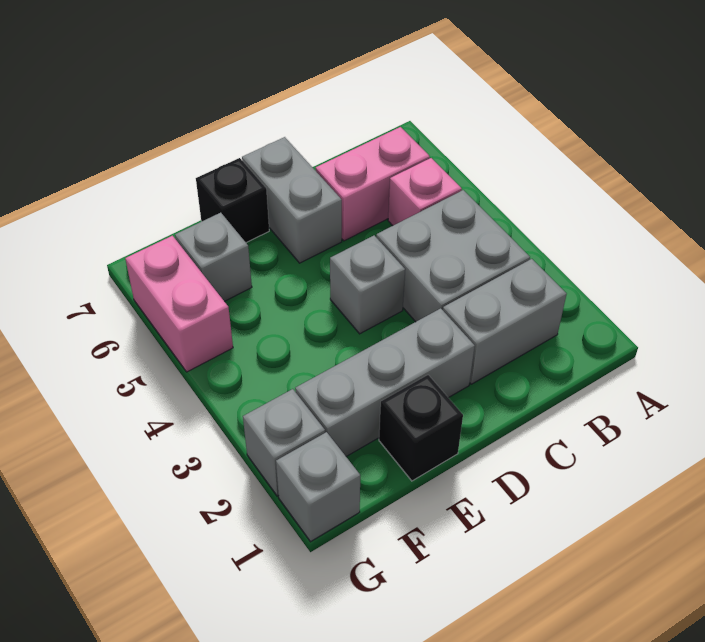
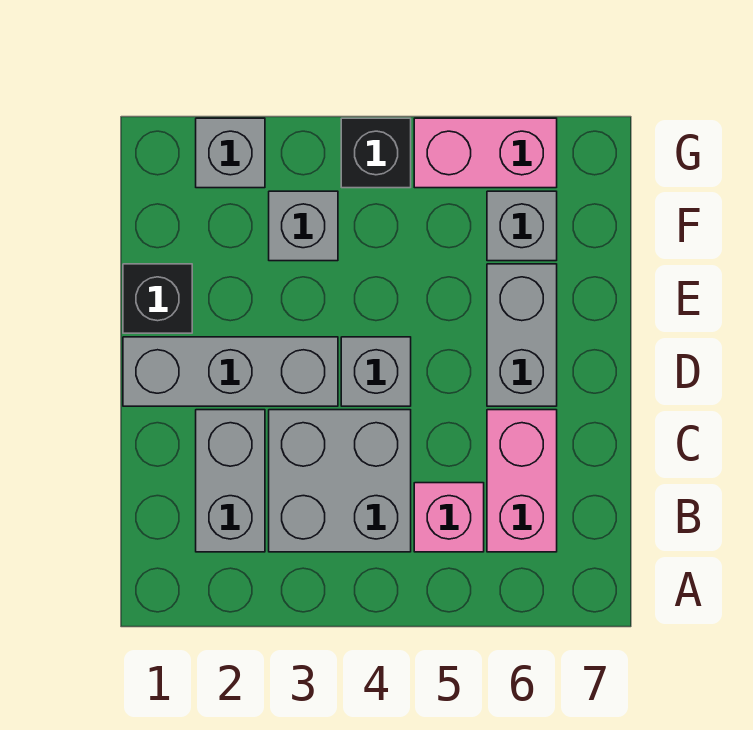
grey 1x3 brick [295,308,475,456] -> grey 1x3 brick turned to [123,337,338,406]
grey 1x2 brick [242,137,342,263] -> grey 1x2 brick turned to [487,264,557,406]
black 1x1 brick [196,158,269,243] -> black 1x1 brick moved to [341,118,411,188]
grey 1x1 brick [276,432,360,542] -> grey 1x1 brick moved to [269,191,338,261]

